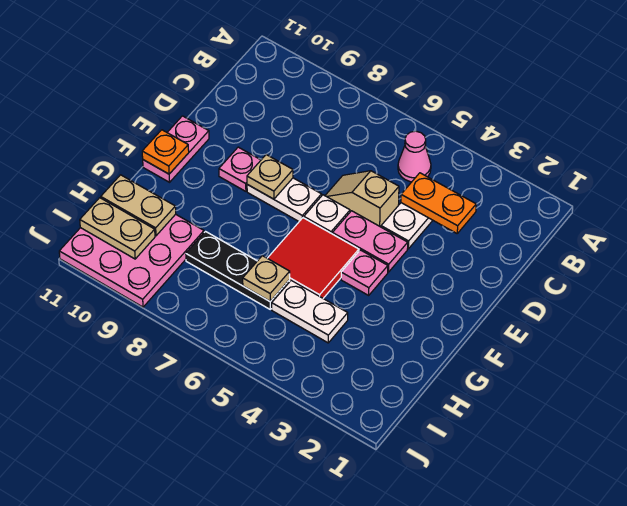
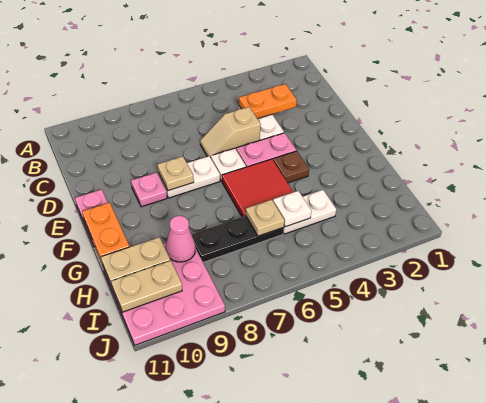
pink 1x1 cone [398,131,431,182] -> pink 1x1 cone moved to [166,216,195,262]
pink 1x1 plate [341,250,388,295] -> brown 1x1 plate [273,151,309,183]
orange 1x1 plate [142,130,189,174] -> orange 1x2 plate [82,203,130,261]
none -> white 1x1 plate [273,191,311,227]

